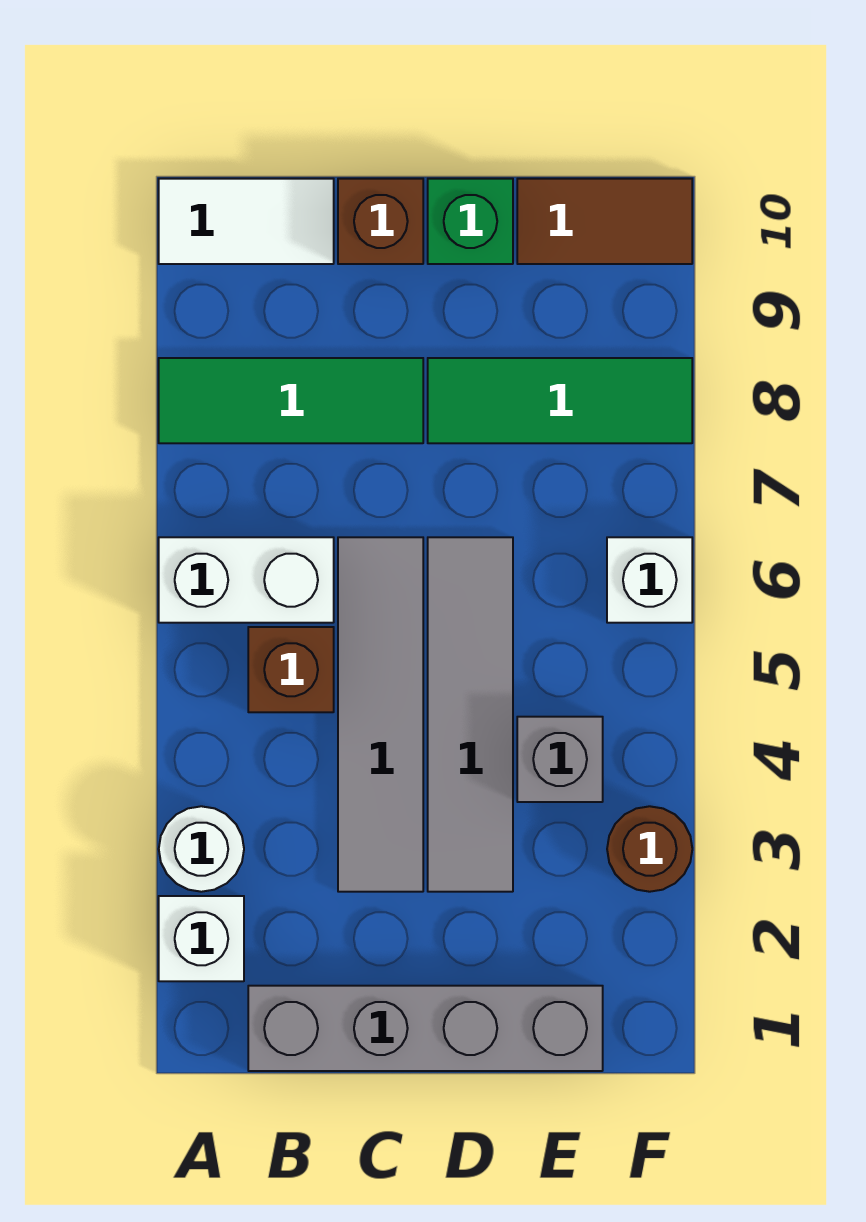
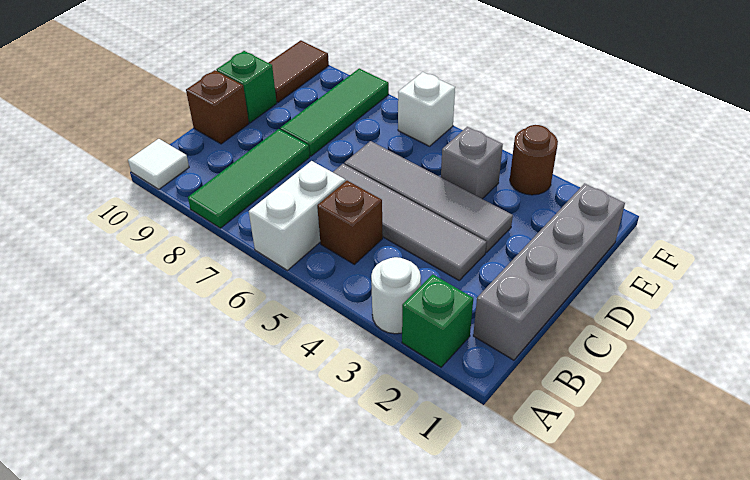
white 1x1 brick [159,896,244,981] -> green 1x1 brick [402,274,473,367]
white 1x2 tile [159,179,334,264] -> white 1x1 tile [128,139,189,189]

